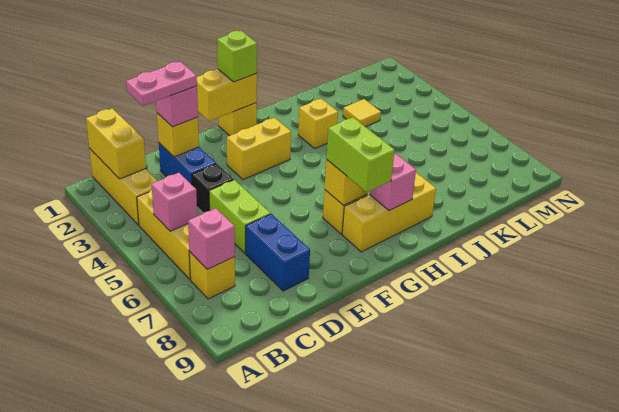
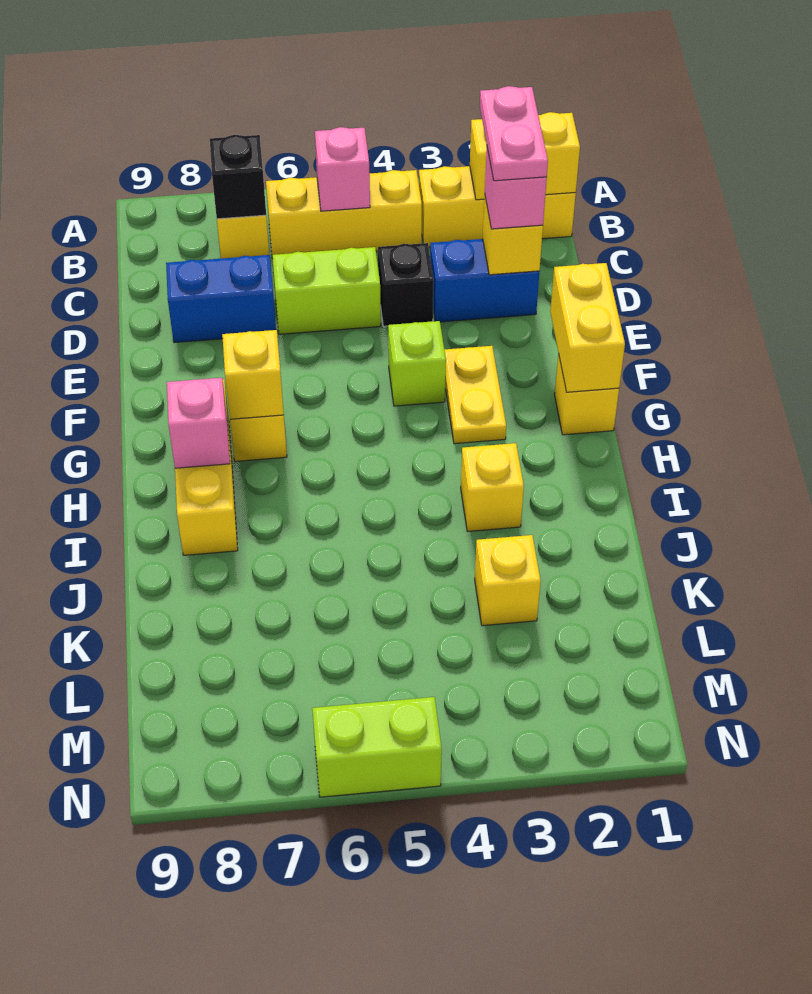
pink 1x1 brick [188,208,235,269] -> black 1x1 brick [210,135,266,219]
yellow 1x2 brick [227,118,291,180] -> yellow 1x2 plate [444,346,506,444]
lime 1x1 brick [217,31,257,82] -> lime 1x1 brick moved to [388,321,446,406]
lime 1x2 brick [326,117,395,192] -> lime 1x2 brick moved to [312,697,442,797]
yellow 1x1 tile [343,99,381,127] -> yellow 1x1 brick [475,535,541,626]

